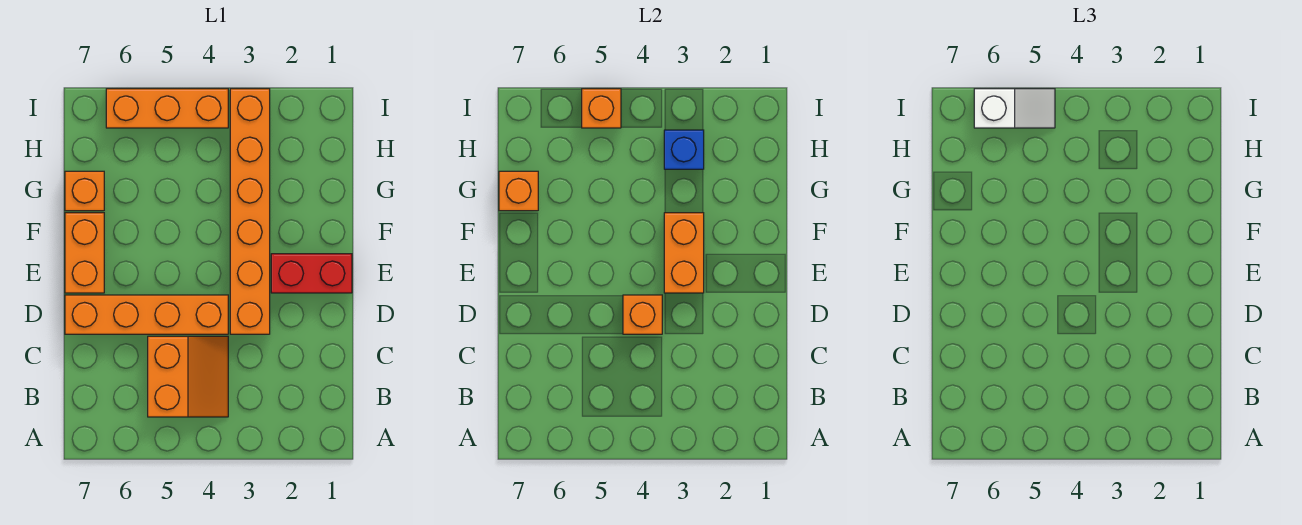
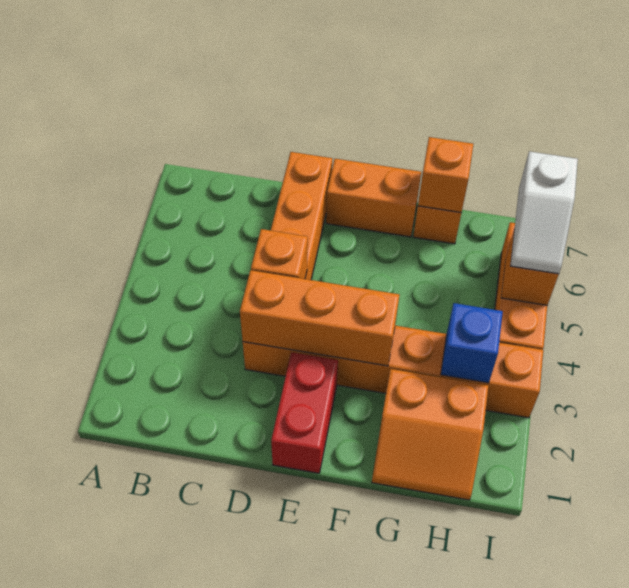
orange 2x2 slope [148,336,228,417] -> orange 2x2 slope moved to [372,369,488,500]
orange 1x2 brick [664,213,704,293] -> orange 1x3 brick [240,270,399,366]

